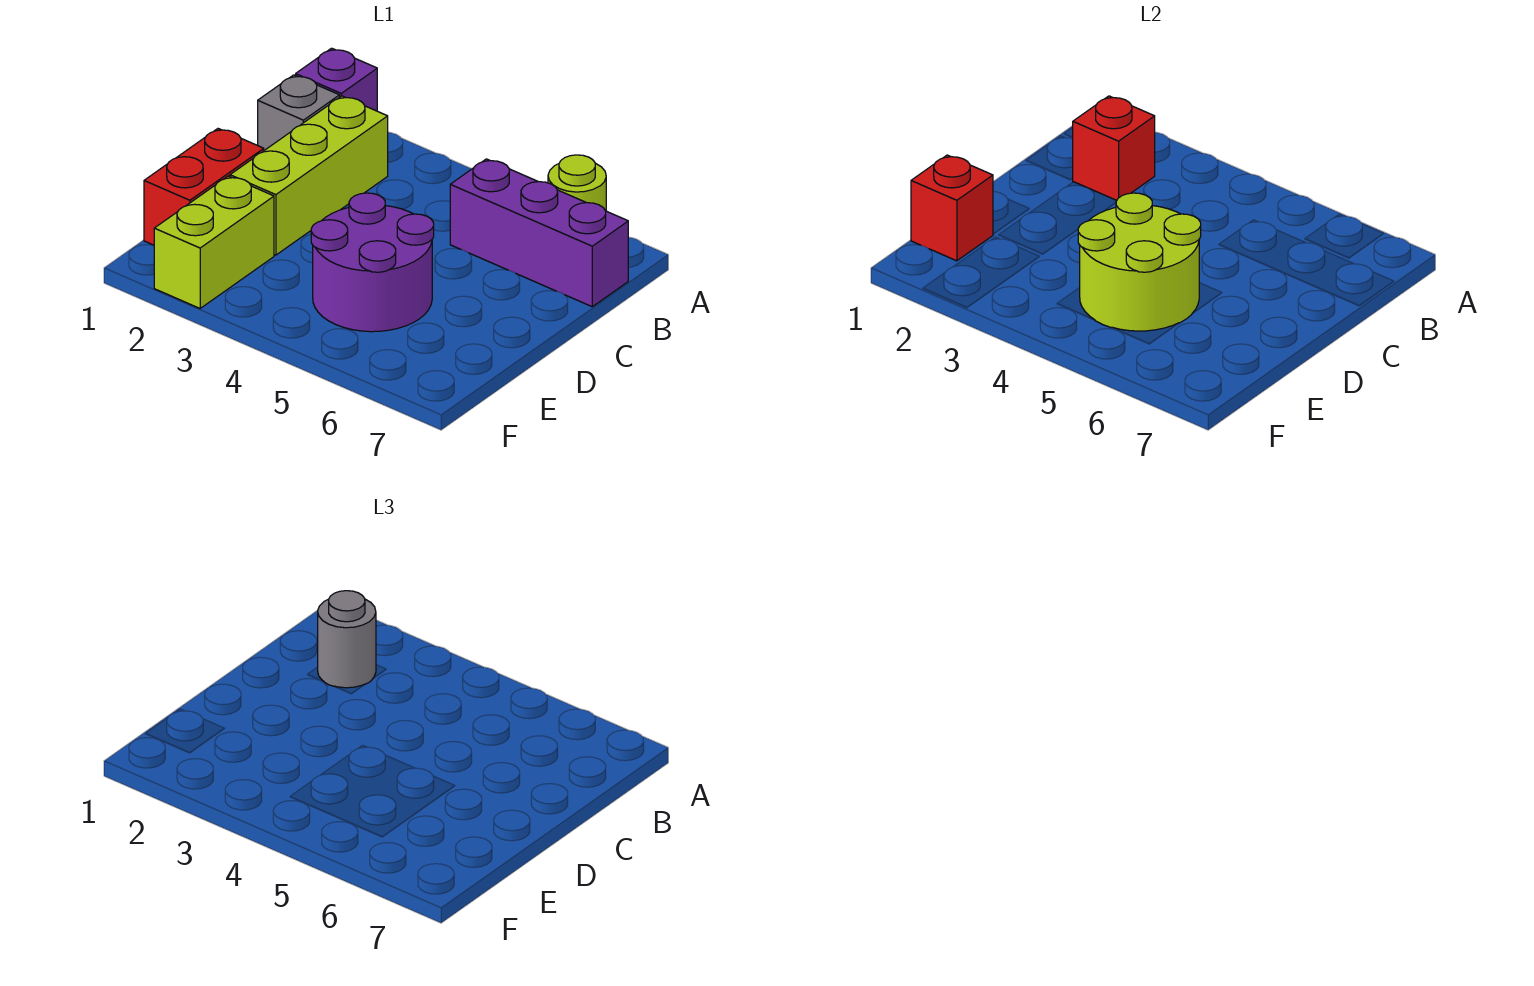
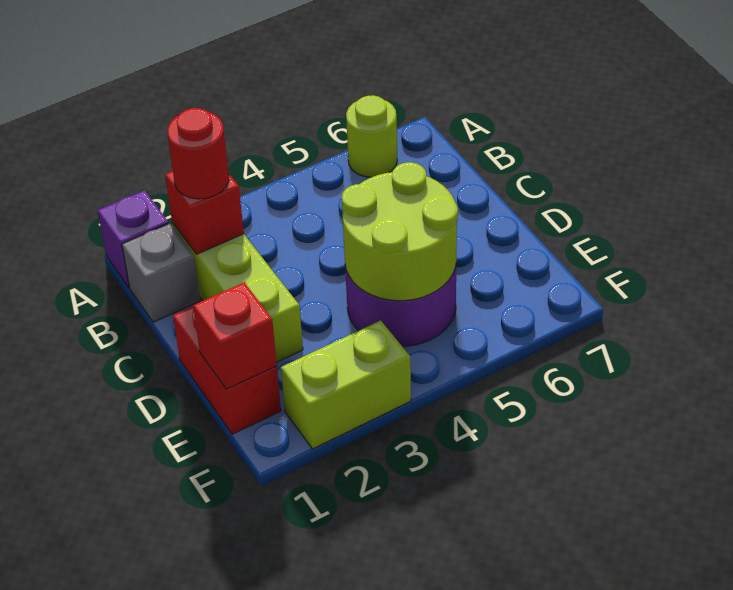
grey 1x1 round brick [318,591,376,688] -> red 1x1 round brick [168,108,229,199]
purple 1x3 brick [450,159,628,307] -> none
lime 1x2 brick [154,176,274,308] -> lime 1x2 brick turned to [281,320,411,449]

